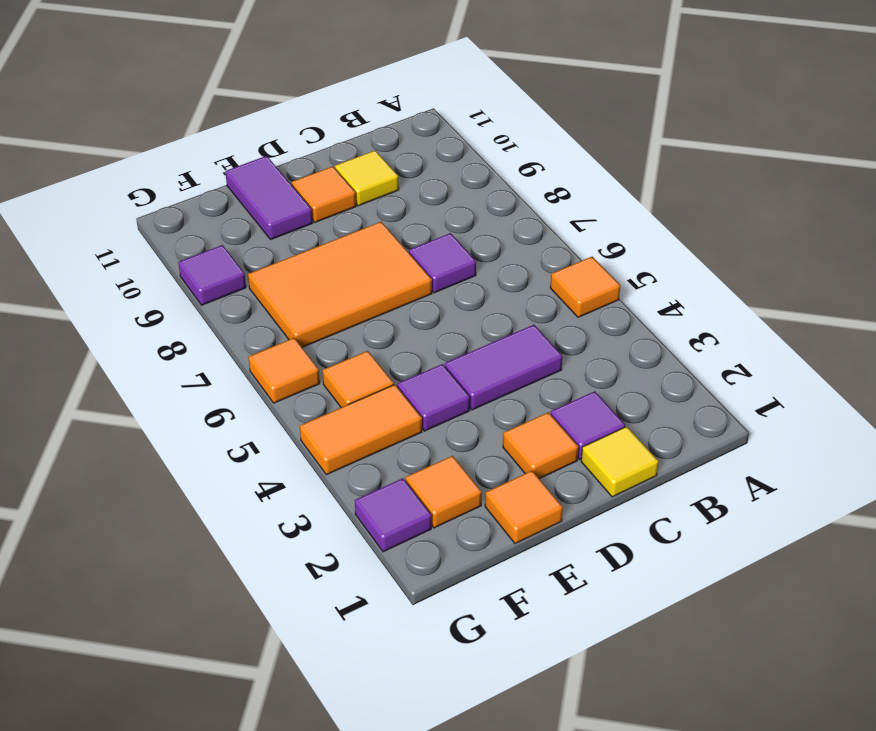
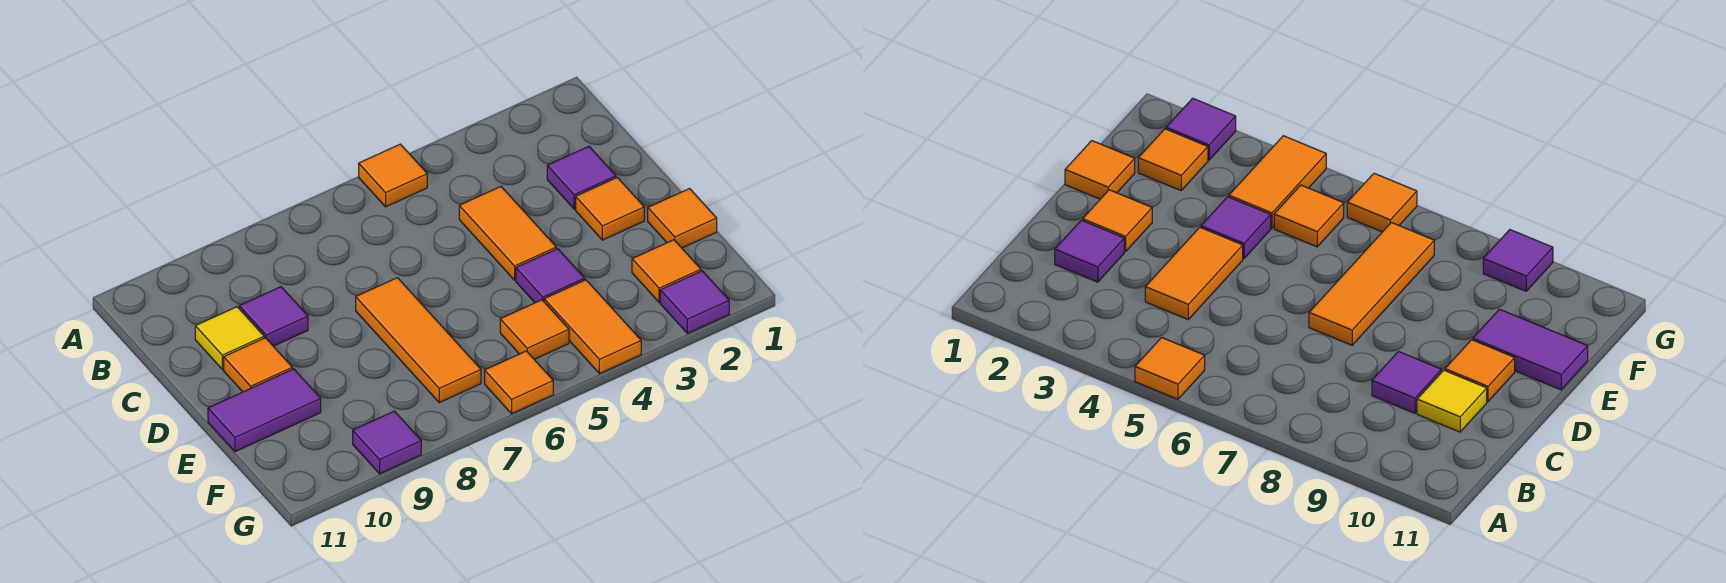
yellow 1x1 tile [581,427,659,497] -> none
purple 1x2 tile [445,325,562,410] -> orange 1x2 tile [459,187,556,280]
purple 1x1 tile [409,233,476,293] -> purple 1x1 tile moved to [239,287,308,346]
orange 2x3 tile [248,222,432,347] -> orange 1x3 tile [356,278,481,403]

